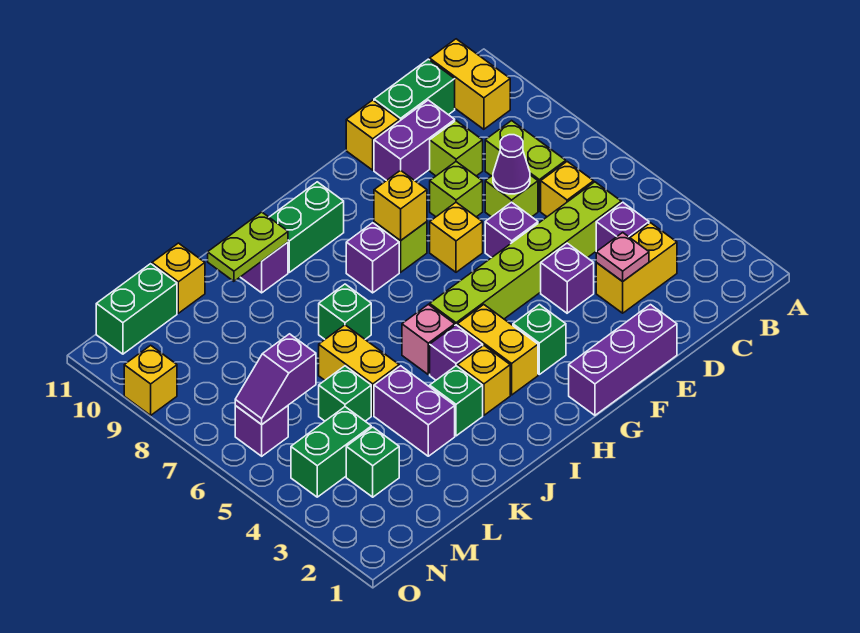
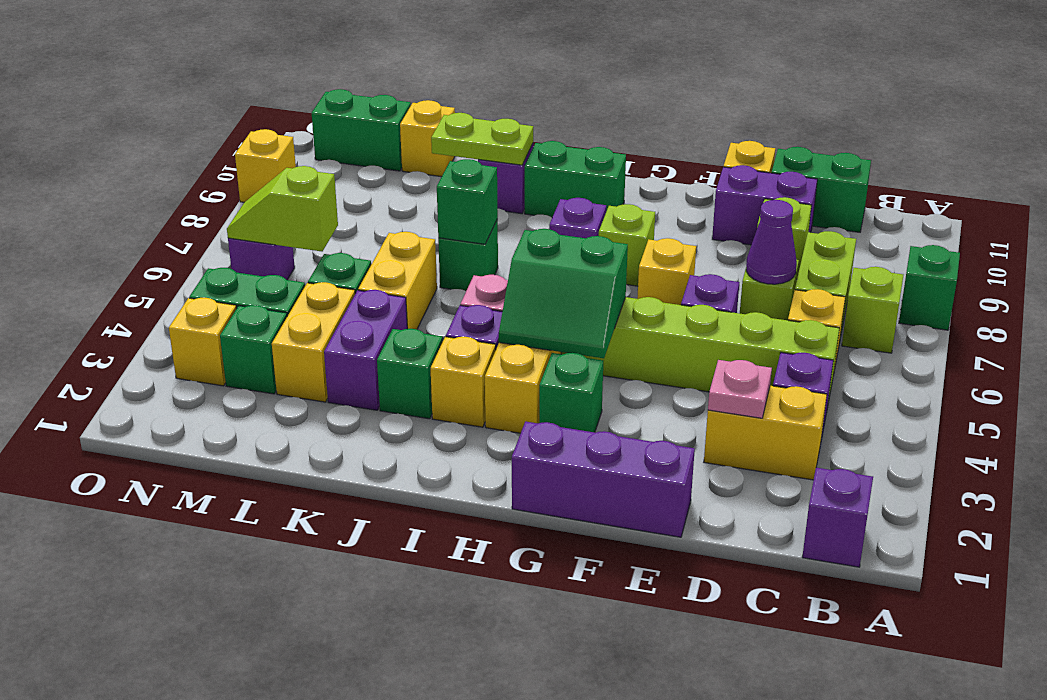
none -> green 1x1 brick [899,245,960,330]
yellow 1x2 brick [430,39,510,129] -> yellow 1x2 brick moved to [272,282,355,402]
purple 1x1 brick [541,243,594,313] -> purple 1x1 brick moved to [802,468,873,567]
lime 1x1 brick [430,162,483,217] -> lime 1x1 brick moved to [842,267,903,353]
none -> green 2x2 slope [499,229,628,358]
yellow 1x1 brick [374,170,427,241] -> yellow 1x1 brick moved to [169,298,237,386]
none -> green 1x1 brick [437,159,498,244]
purple 1x2 slope [235,334,316,424] -> lime 1x2 slope [227,166,338,251]

